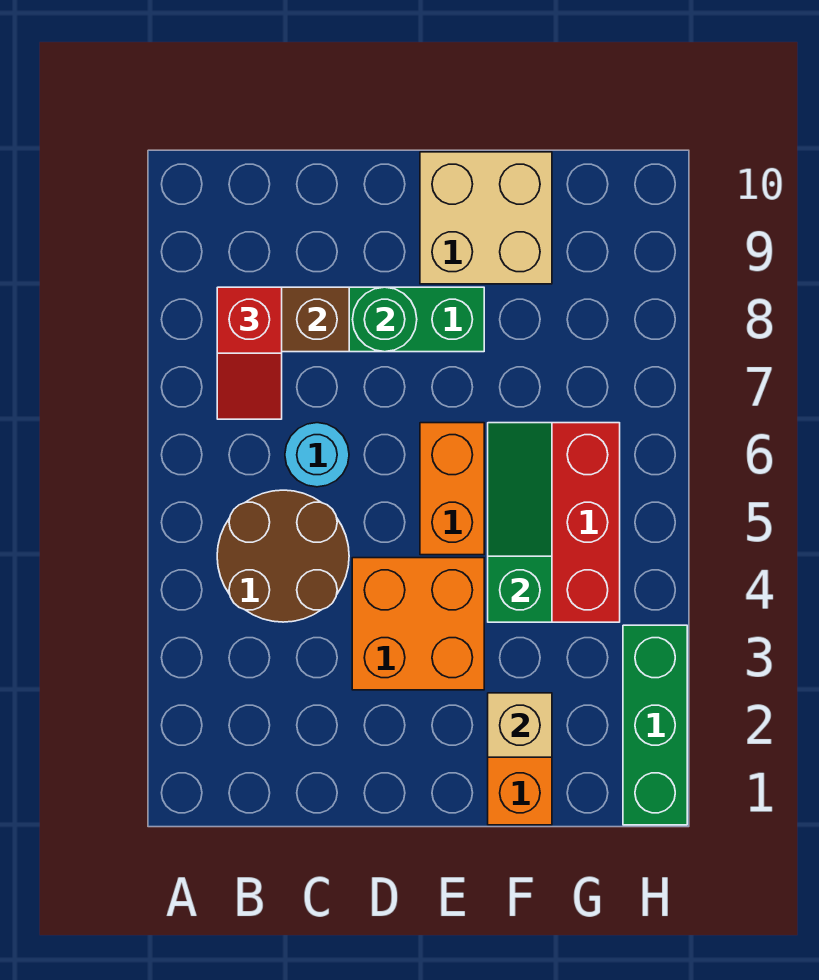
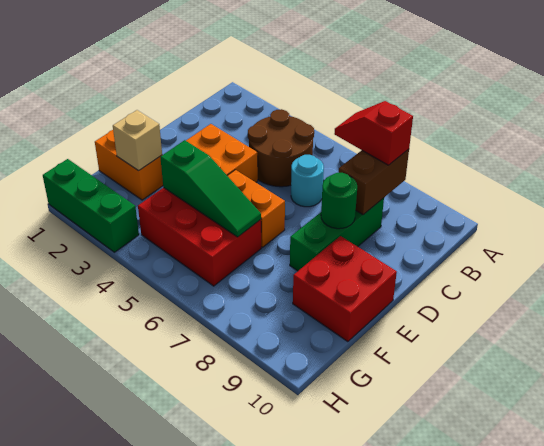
tan 2x2 brick [420,152,552,284] -> red 2x2 brick [293,236,397,342]

